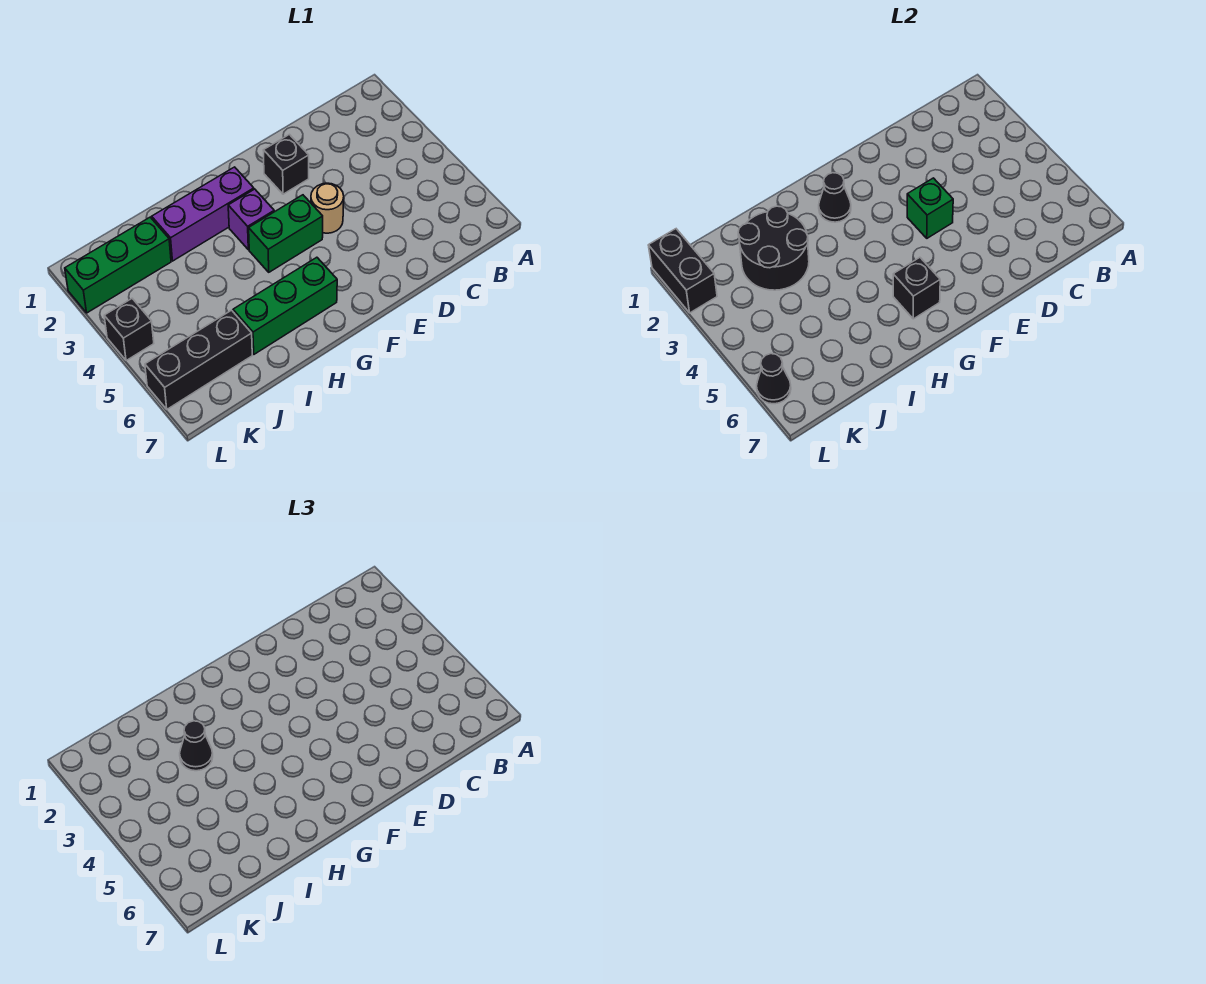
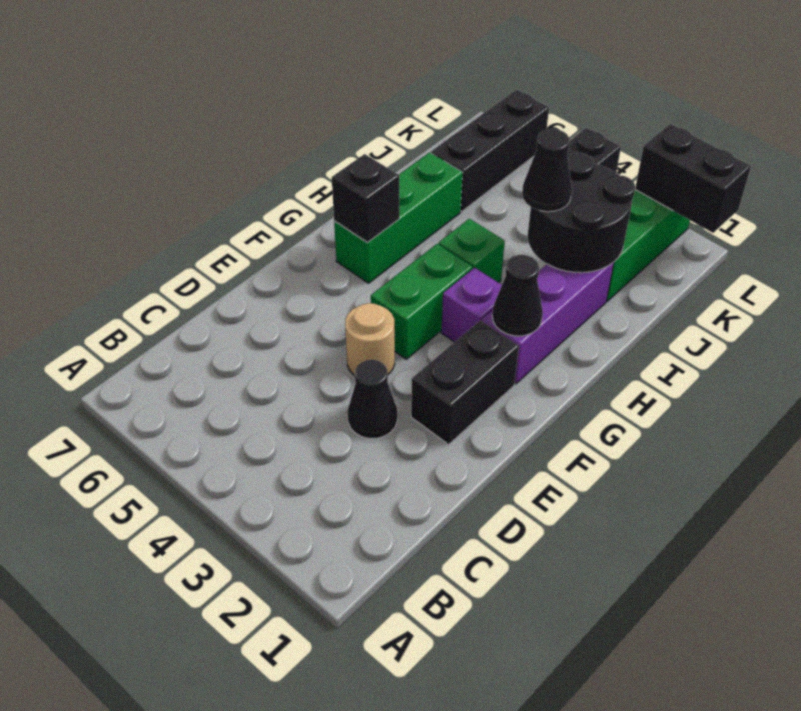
black 1x1 brick [263,134,309,194] -> black 1x2 brick [411,321,519,444]
green 1x1 brick [907,178,953,238] -> green 1x1 brick moved to [439,219,505,283]
black 1x1 cone [757,354,791,404] -> black 1x1 cone moved to [348,360,397,439]

